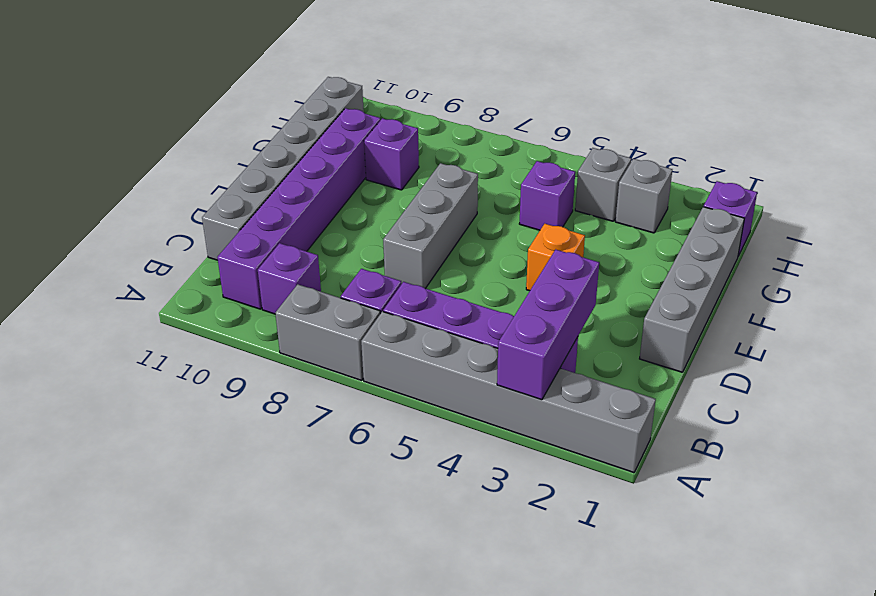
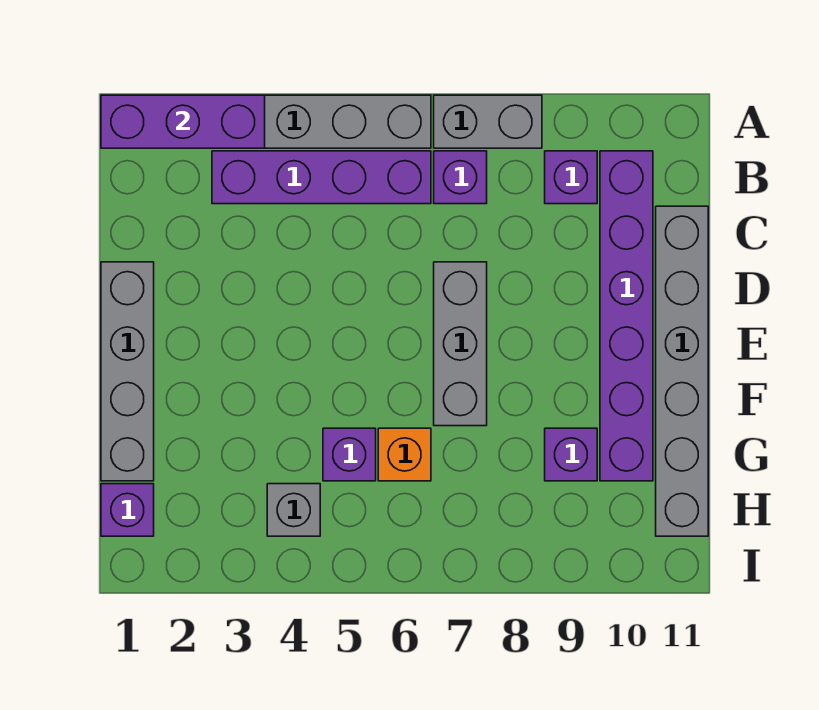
purple 1x3 brick [497,250,599,400] -> purple 1x3 brick turned to [101,95,265,148]
orange 1x1 brick [526,224,585,291] -> orange 1x1 brick moved to [378,428,431,481]
grey 1x1 brick [615,159,672,233] -> none

